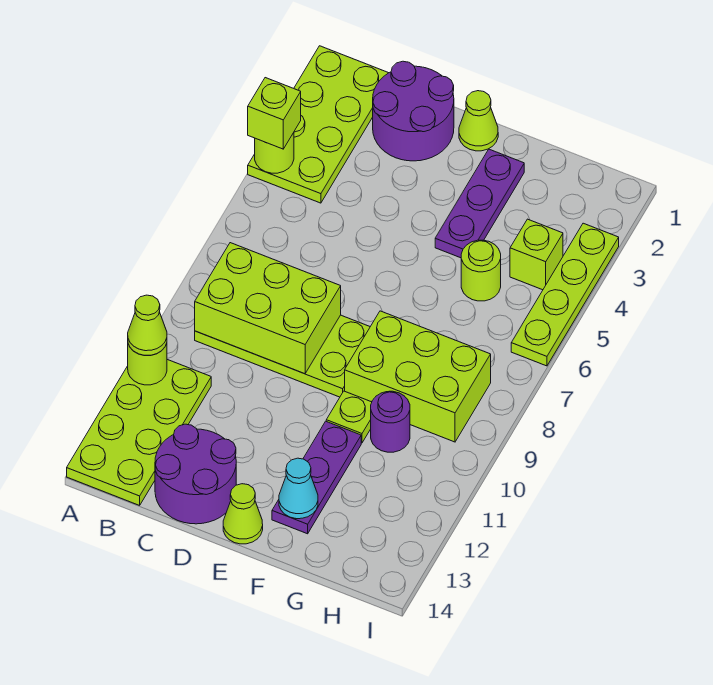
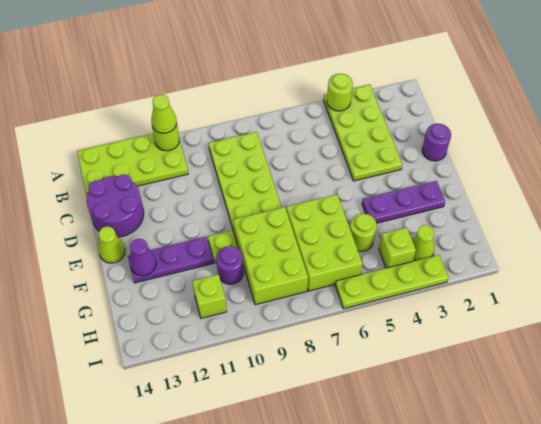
lime 2x4 plate [248,46,388,203] -> lime 2x4 plate turned to [323,84,402,181]
lime 1x1 brick [248,78,301,149] -> lime 1x1 brick moved to [192,274,227,318]
lime 2x3 brick [195,243,341,374] -> lime 2x3 brick moved to [286,194,362,291]
purple 2x2 round brick [373,61,454,161] -> purple 1x1 round brick [422,124,451,161]
lime 1x1 cone [459,91,498,151] -> lime 1x1 cone moved to [412,225,434,261]
cyan 1x1 cone [279,458,318,519] -> purple 1x1 cone [129,239,156,276]

